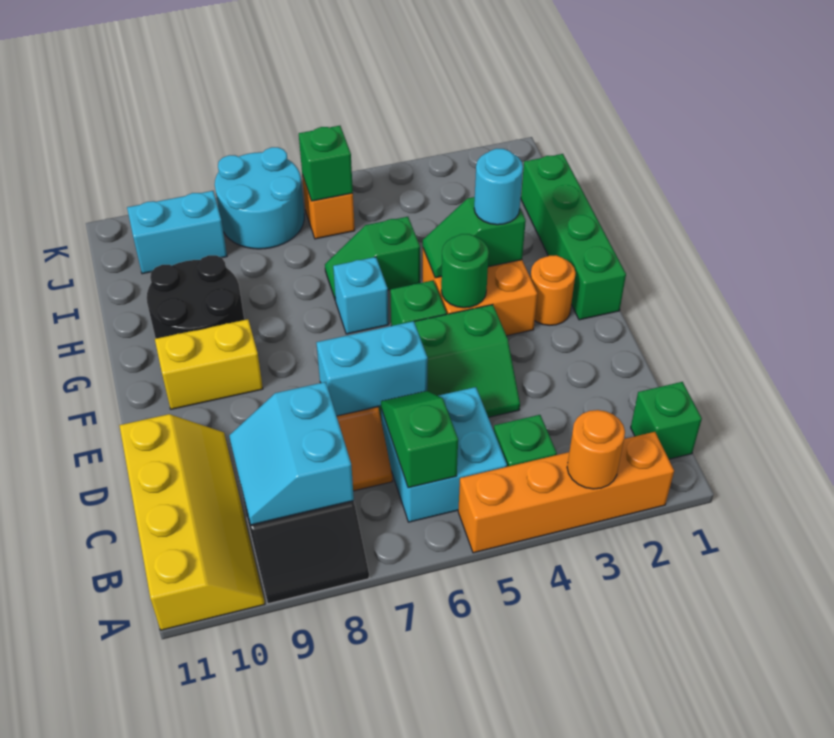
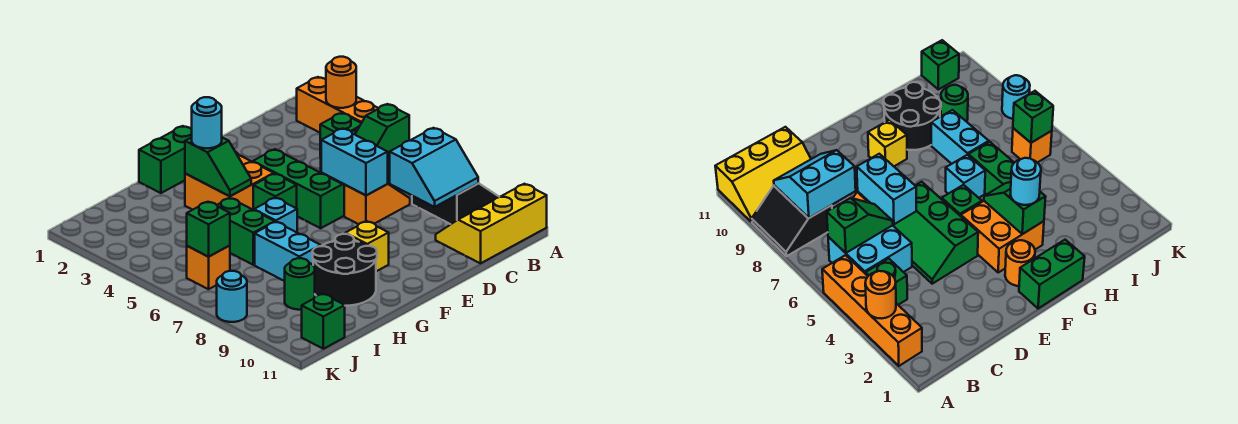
yellow 2x4 slope [119,414,265,630] -> yellow 2x3 slope [436,184,547,263]
green 1x1 brick [631,382,702,459] -> green 1x1 brick moved to [302,294,345,349]
green 1x4 brick [521,154,626,320] -> green 1x2 brick [139,126,192,193]
green 1x1 round brick [441,234,489,308] -> green 1x1 round brick moved to [285,258,315,310]
yellow 1x2 brick [155,319,263,409] -> yellow 1x1 brick [345,221,389,271]
green 1x2 slope [325,217,420,301] -> green 1x2 brick [217,198,275,265]
cyan 2x2 round brick [215,147,304,249] -> cyan 1x1 round brick [217,271,247,322]
cyan 1x2 brick [127,191,227,274] -> cyan 1x2 brick moved to [255,222,321,281]

